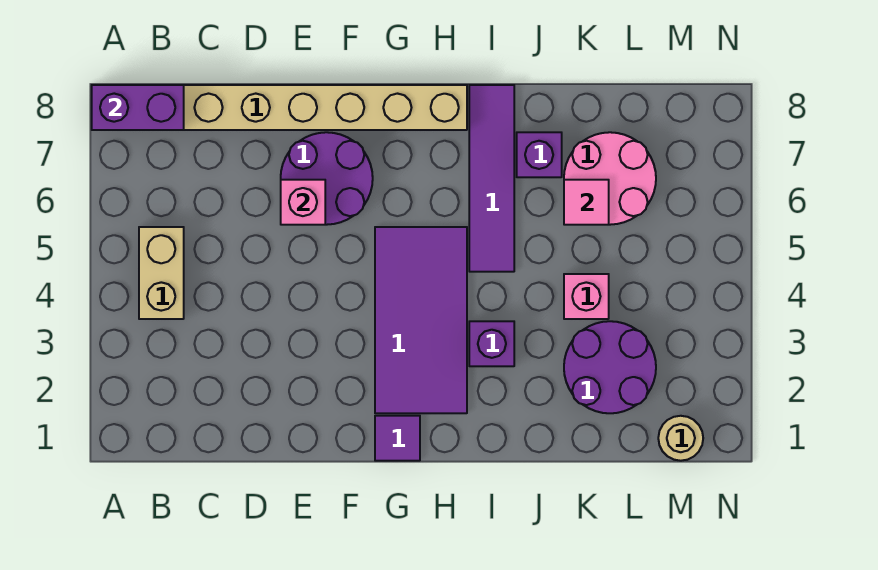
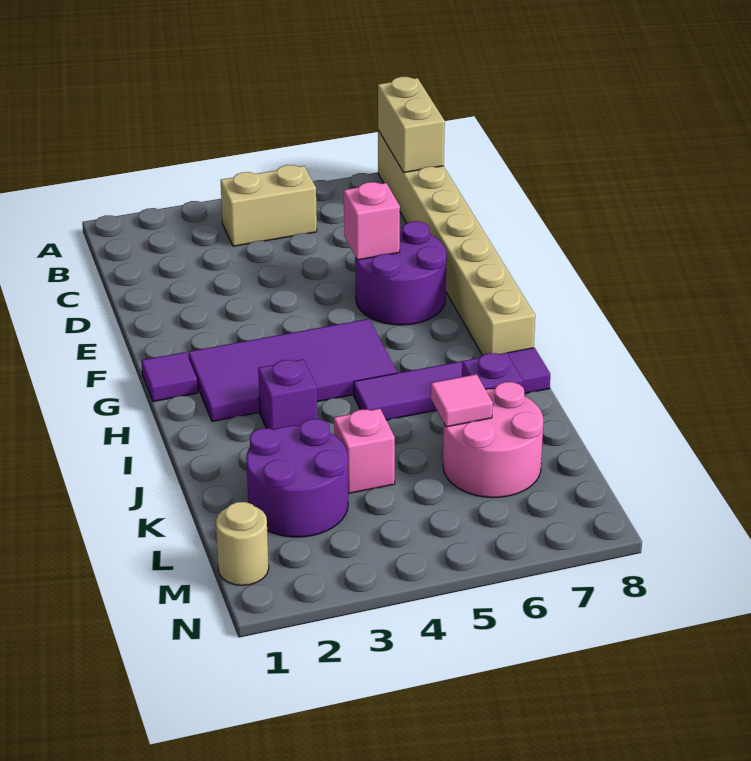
purple 1x2 brick [92,85,184,130] -> tan 1x2 brick [378,77,445,172]

